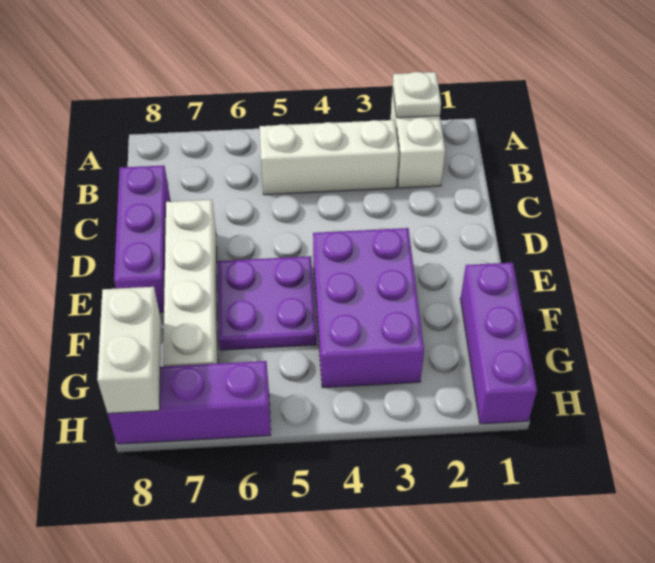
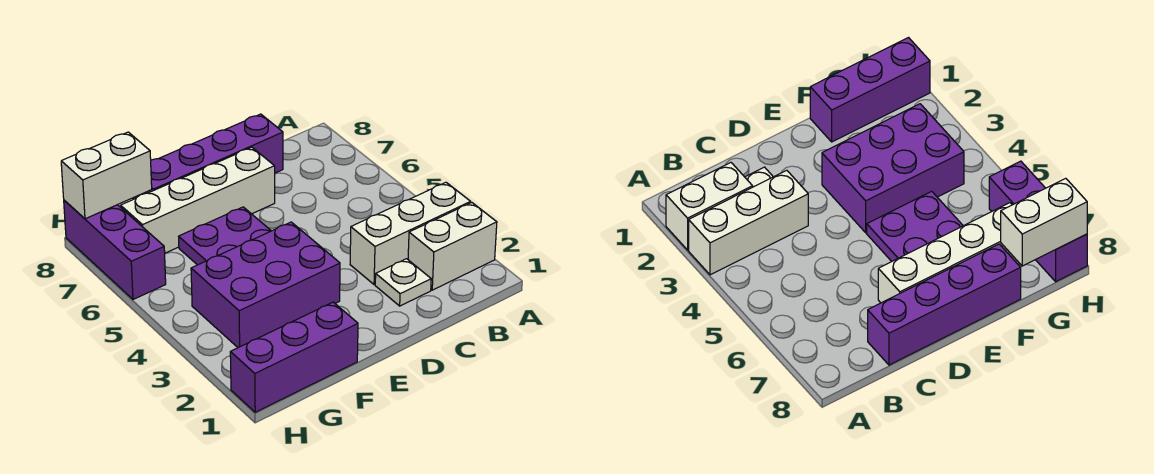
white 1x1 plate [393,72,441,118] -> white 1x1 plate moved to [375,259,431,306]
white 1x3 brick [260,120,399,195] -> white 1x3 brick turned to [350,182,471,285]
purple 1x3 brick [114,165,170,312] -> purple 1x4 brick [133,114,283,199]

